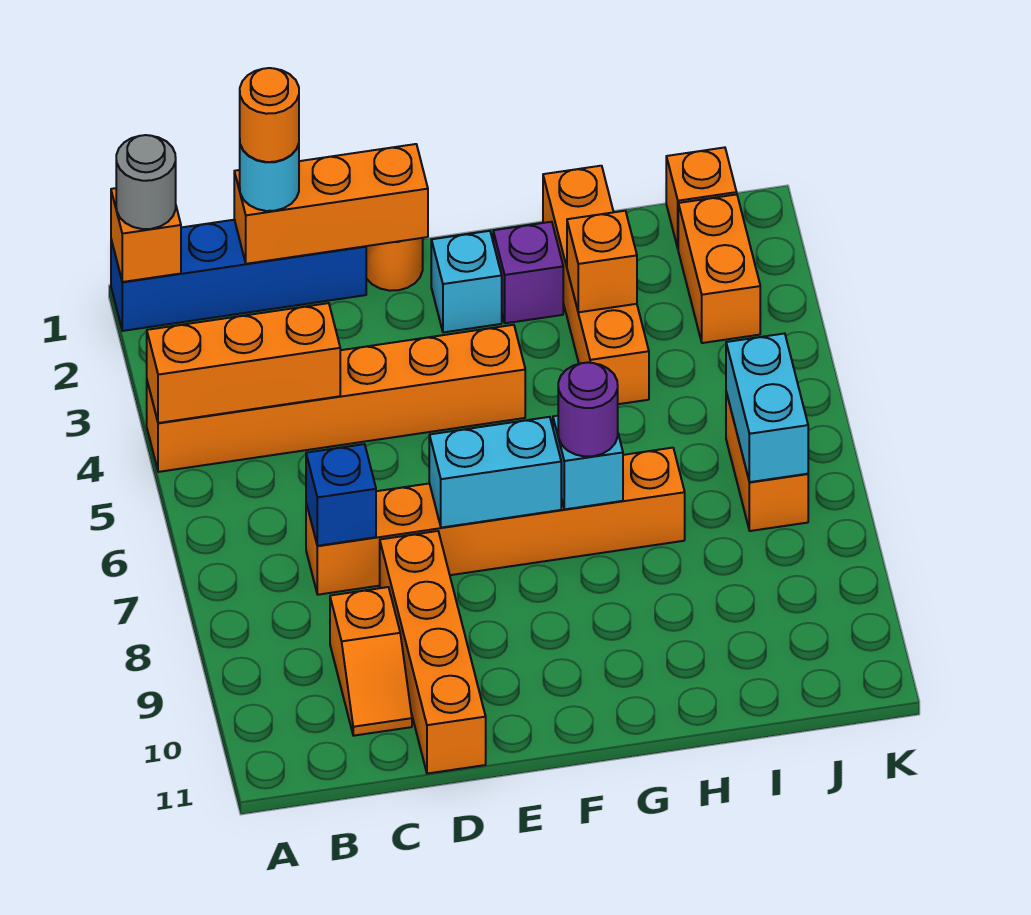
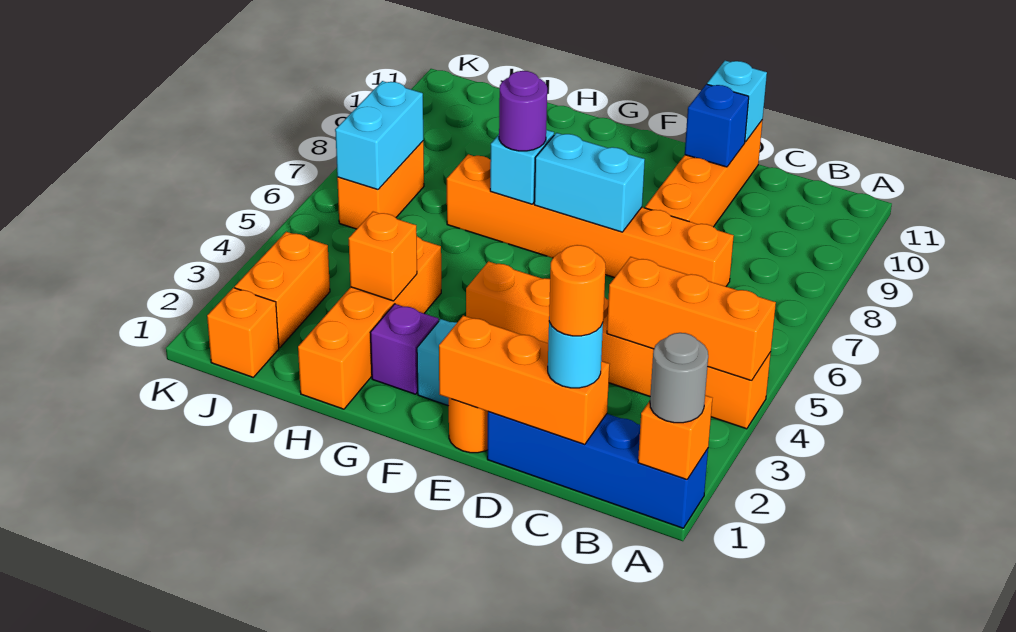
blue 1x1 brick [306,444,376,546] -> blue 1x1 brick moved to [685,84,749,167]
orange 1x2 slope [330,587,412,736] -> none
none -> cyan 1x1 brick [707,61,767,142]

